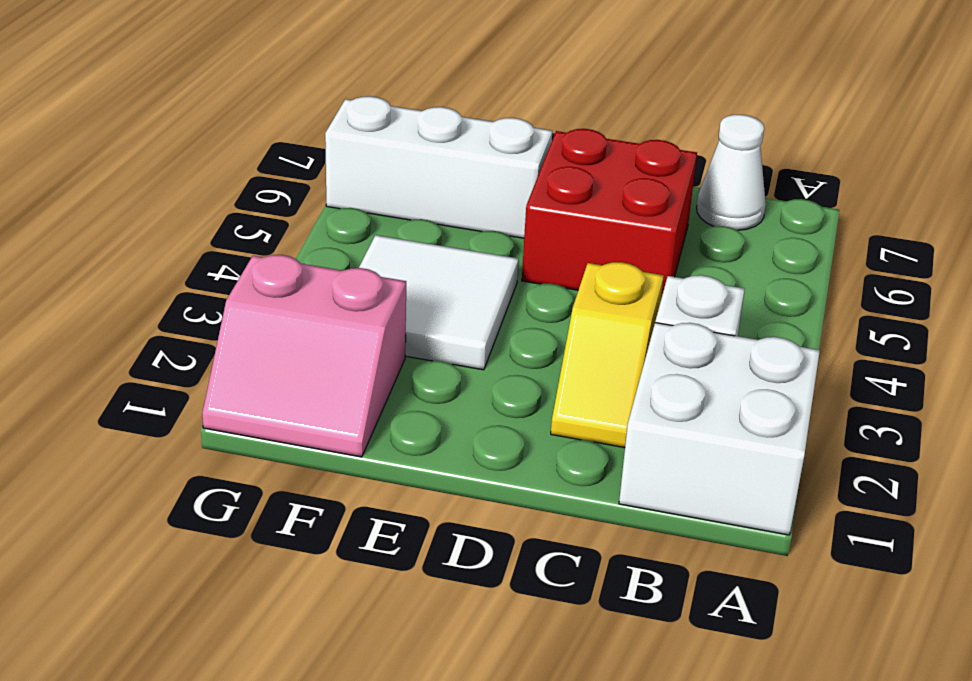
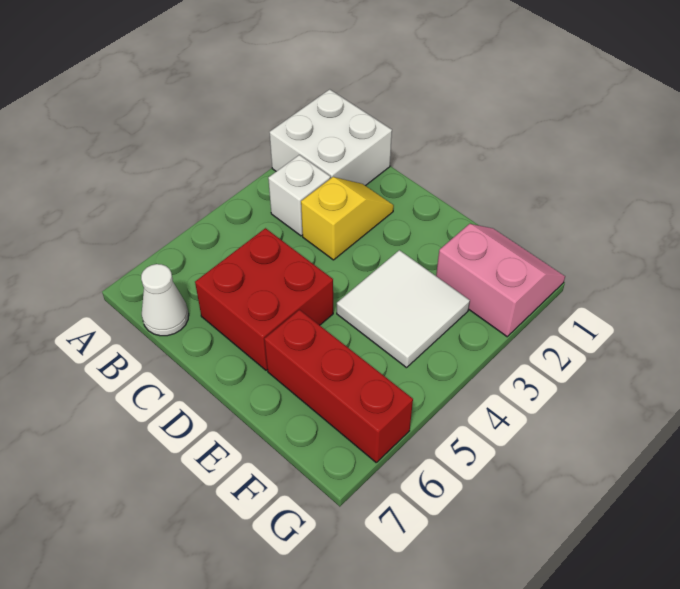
white 1x3 brick [325,96,552,238] -> red 1x3 brick [264,310,413,462]

